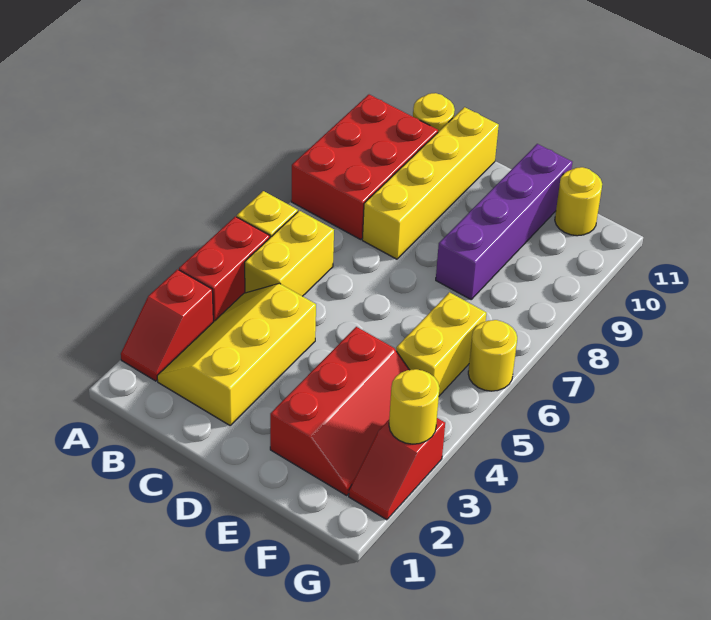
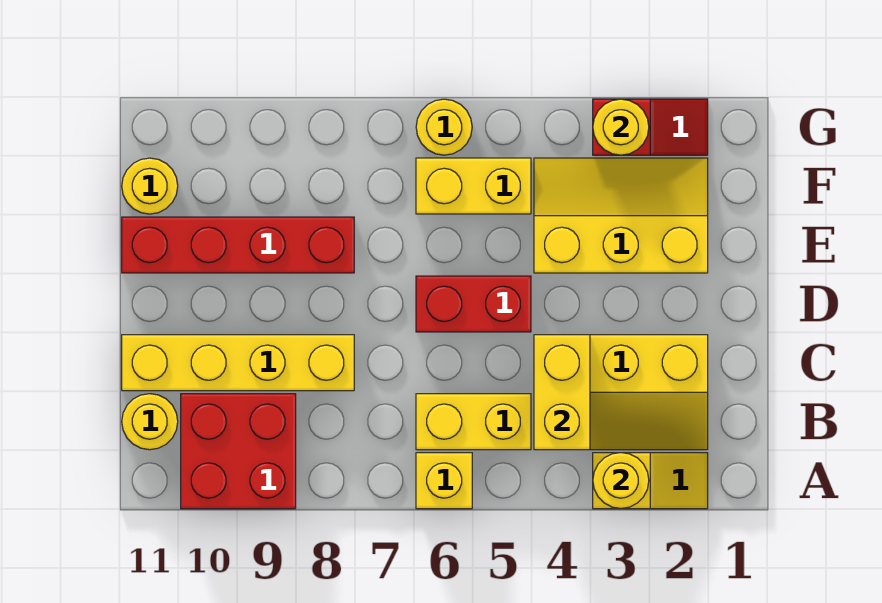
red 1x2 slope [121,269,213,381] -> yellow 1x2 slope [593,453,708,509]
none -> yellow 1x1 round brick [593,453,649,509]
red 1x2 brick [179,217,270,322] -> red 1x2 brick moved to [416,276,531,332]
red 2x3 brick [291,95,438,239] -> red 2x2 brick [181,394,296,509]
none -> yellow 1x2 brick [534,335,590,450]
red 2x3 slope [270,327,409,495] -> yellow 2x3 slope [534,158,708,273]
purple 1x4 brick [436,144,572,299] -> red 1x4 brick [122,217,354,273]

